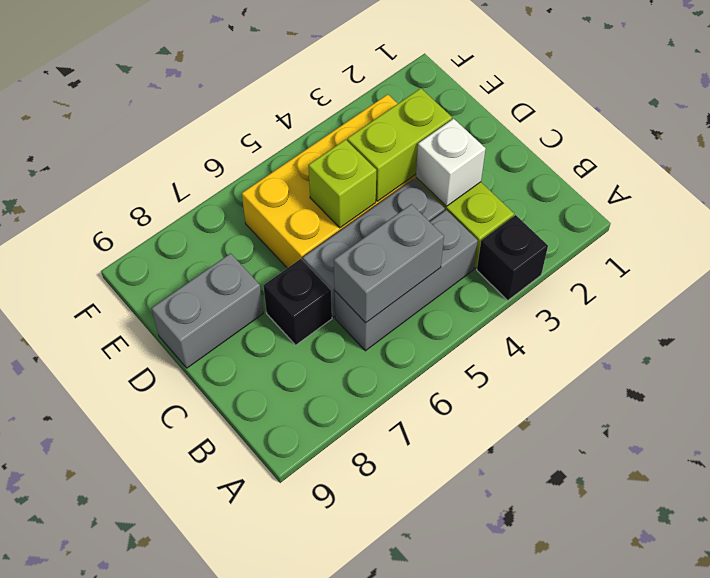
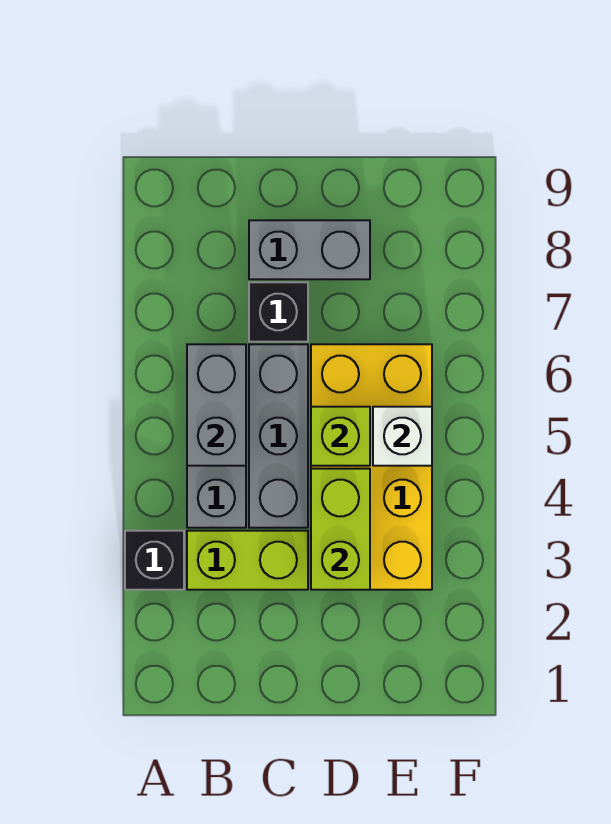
white 1x1 brick [416,119,486,206] -> white 1x1 brick moved to [373,407,432,466]
grey 1x2 brick [152,253,263,368] -> grey 1x2 brick turned to [249,220,370,279]

